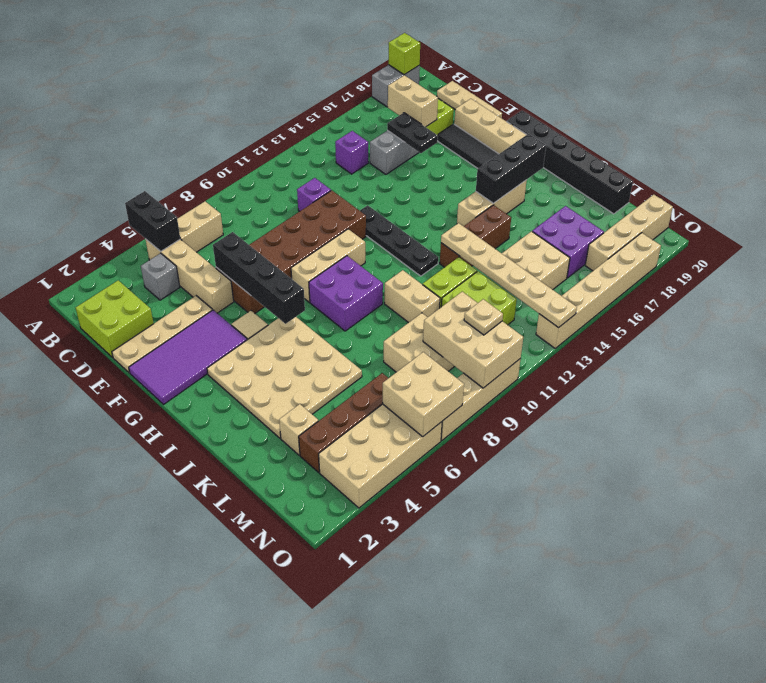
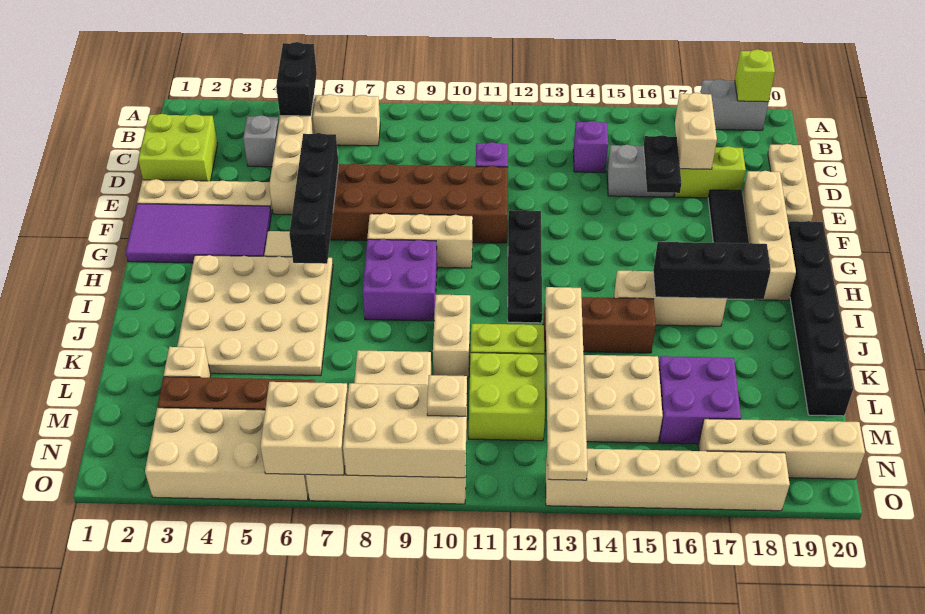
tan 2x3 brick [423,292,523,388] -> tan 2x3 brick turned to [343,383,467,478]

